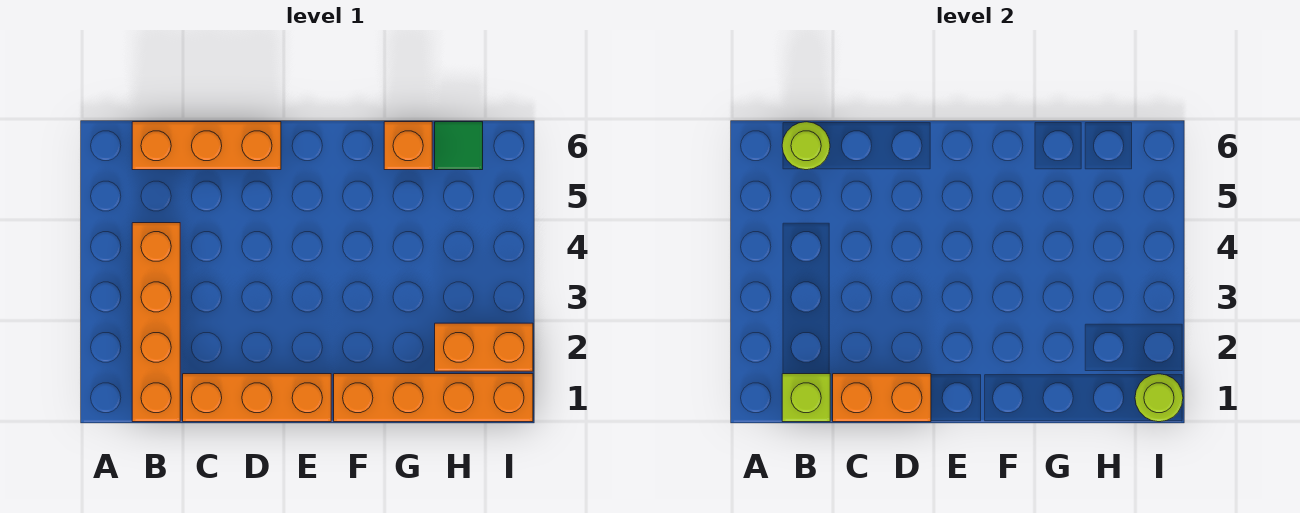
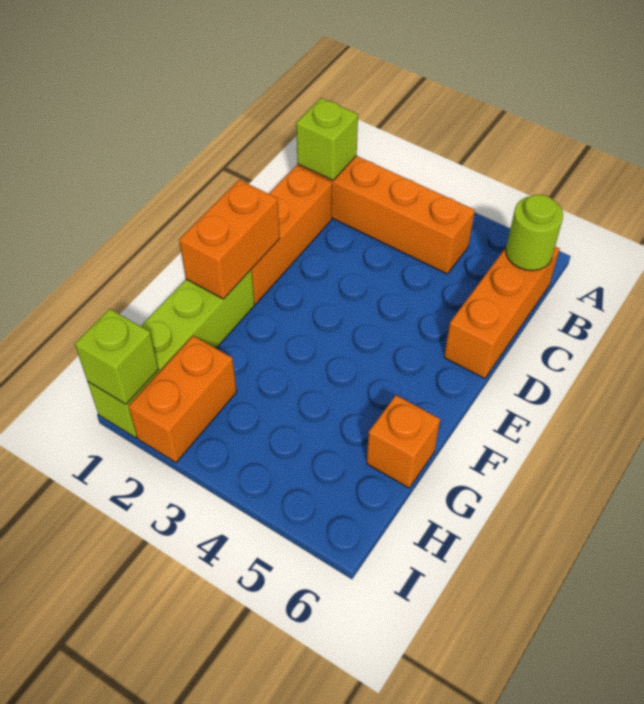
orange 1x2 brick [833,374,931,422] -> orange 1x2 brick moved to [179,180,280,299]
orange 1x4 brick [334,374,533,422] -> lime 1x4 brick [87,270,255,438]
green 1x1 tile [435,122,483,170] -> none
lime 1x1 round brick [1135,374,1183,422] -> lime 1x1 brick [75,309,158,404]

